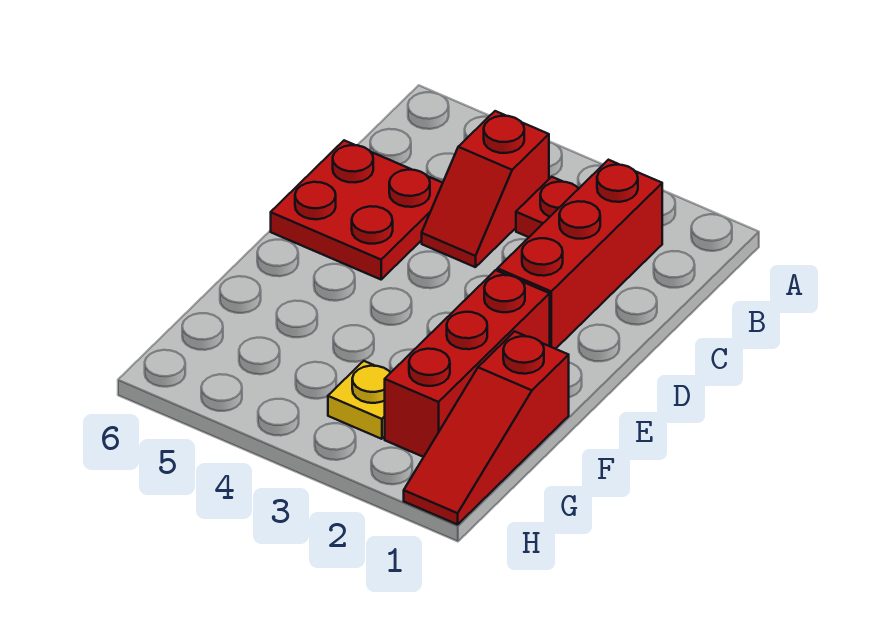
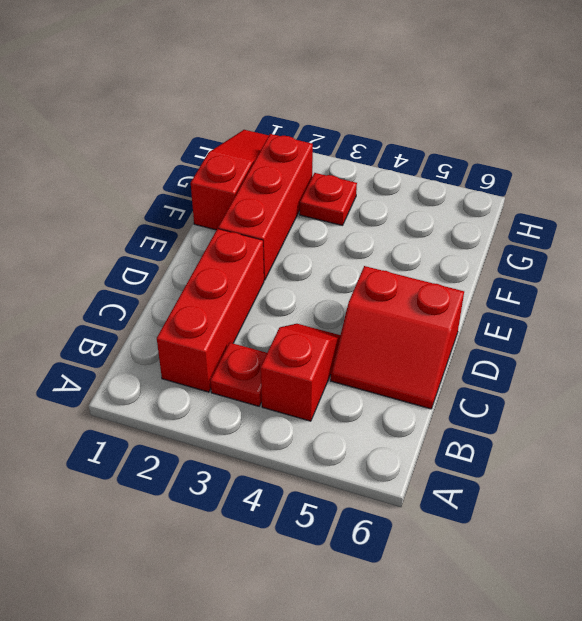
red 2x2 plate [271,140,443,279] -> red 2x2 slope [331,266,464,409]
yellow 1x1 plate [328,361,391,439] -> red 1x1 plate [300,173,357,226]

